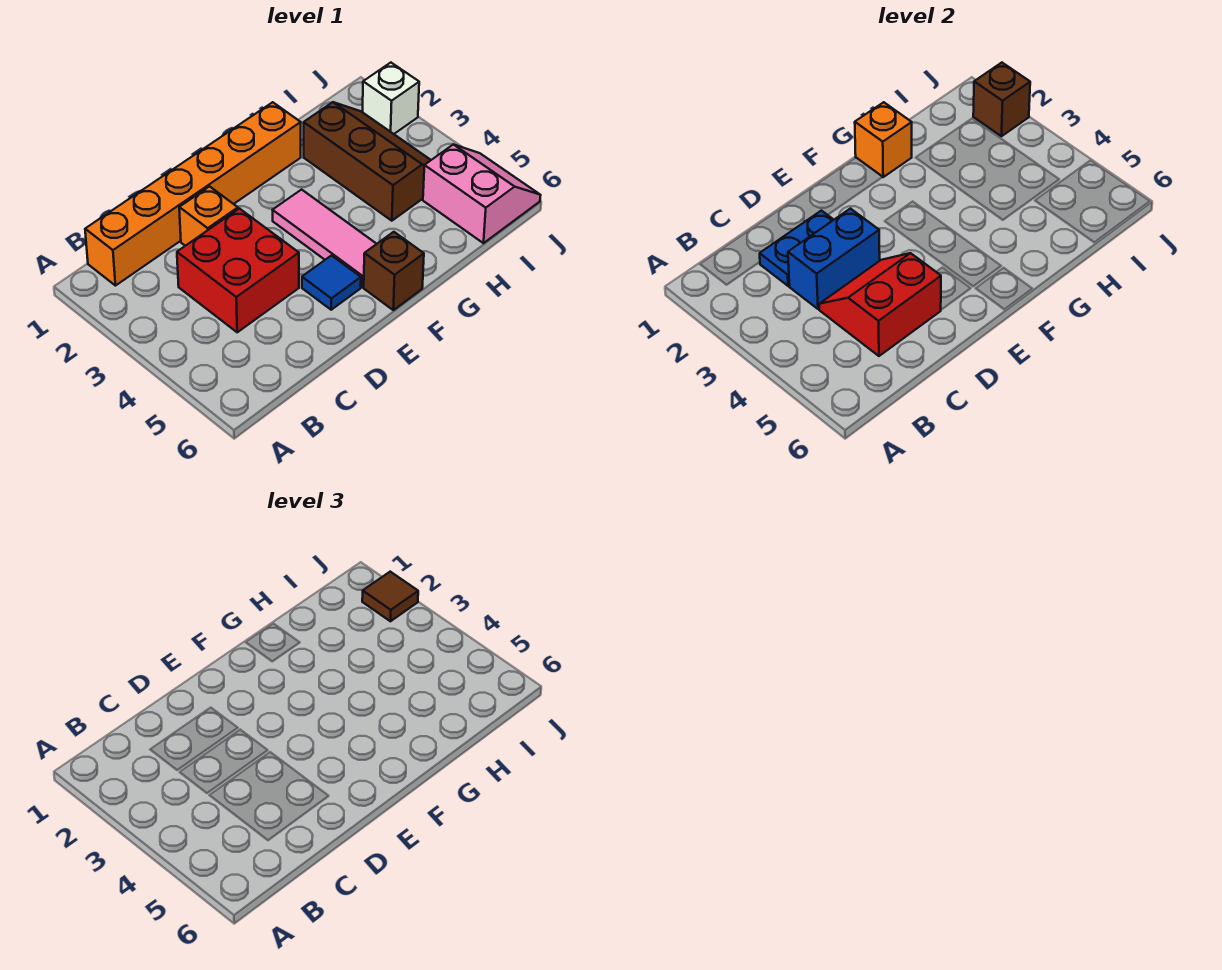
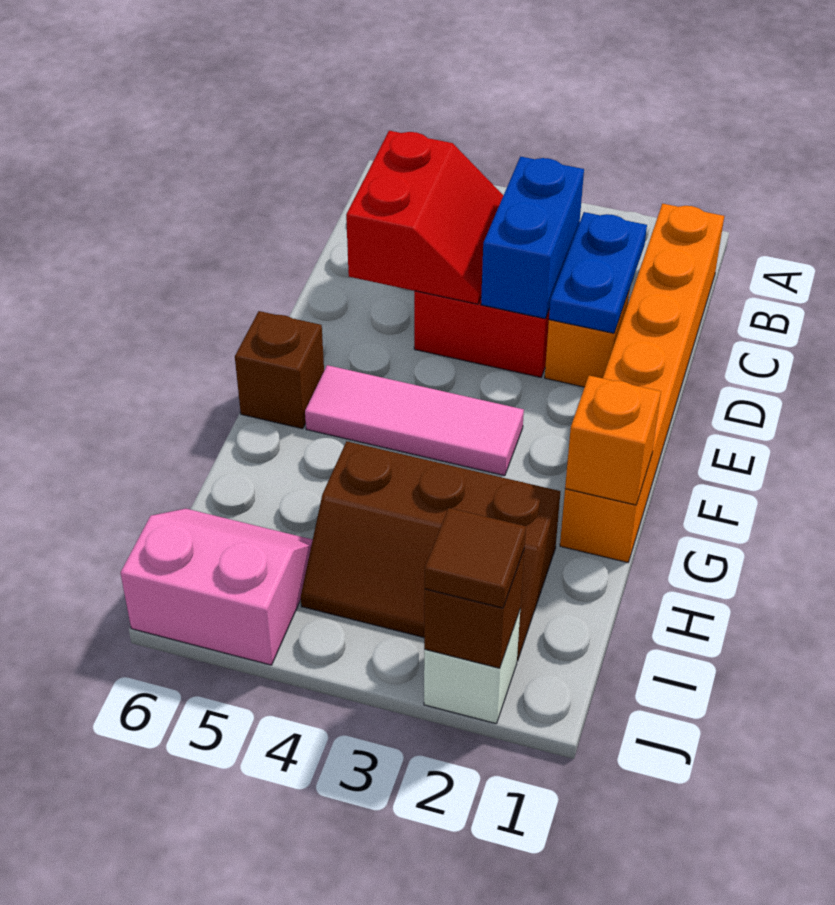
blue 1x1 tile [302,256,361,310] -> none
pink 2x2 slope [423,144,541,243] -> pink 2x2 slope turned to [121,509,313,665]

